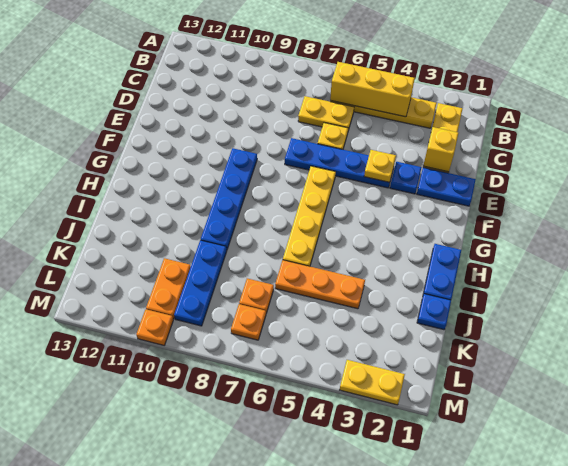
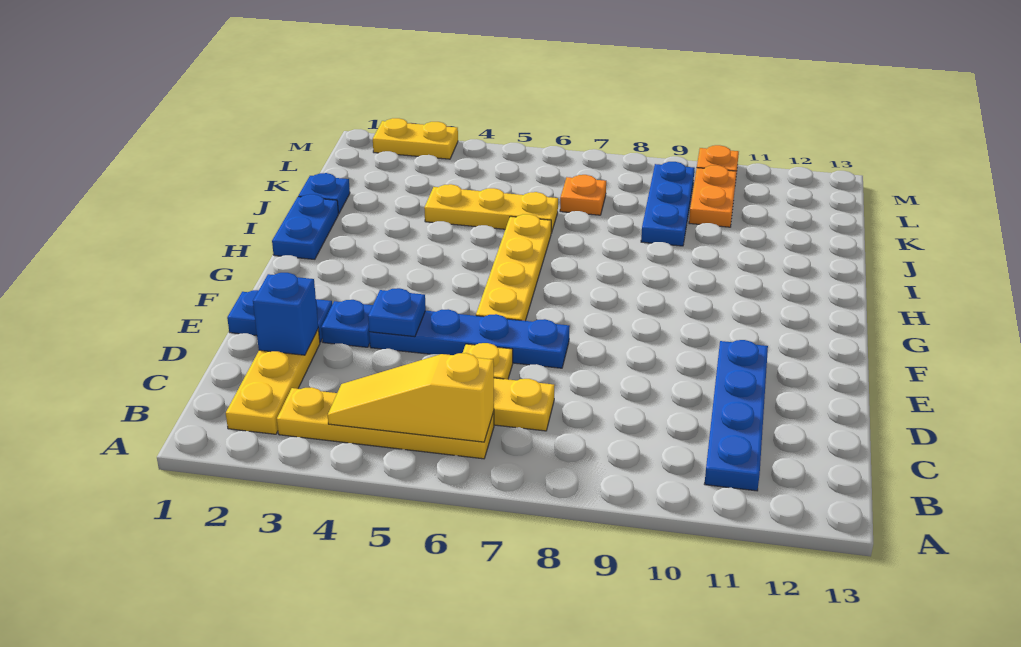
yellow 1x3 brick [330,62,415,117] -> yellow 1x3 slope [328,353,494,442]
yellow 1x1 brick [423,127,458,172] -> blue 1x1 brick [253,273,318,355]
yellow 1x1 plate [364,150,396,182] -> blue 1x1 plate [368,288,426,337]
blue 1x4 plate [201,148,257,250] -> blue 1x4 plate moved to [705,340,768,491]
orange 1x3 plate [275,260,365,309] -> yellow 1x3 plate [424,184,558,233]
orange 1x1 plate [231,304,266,340] -> none

